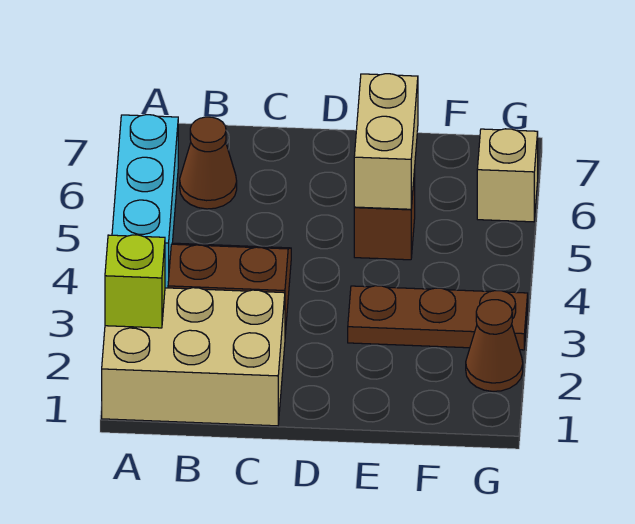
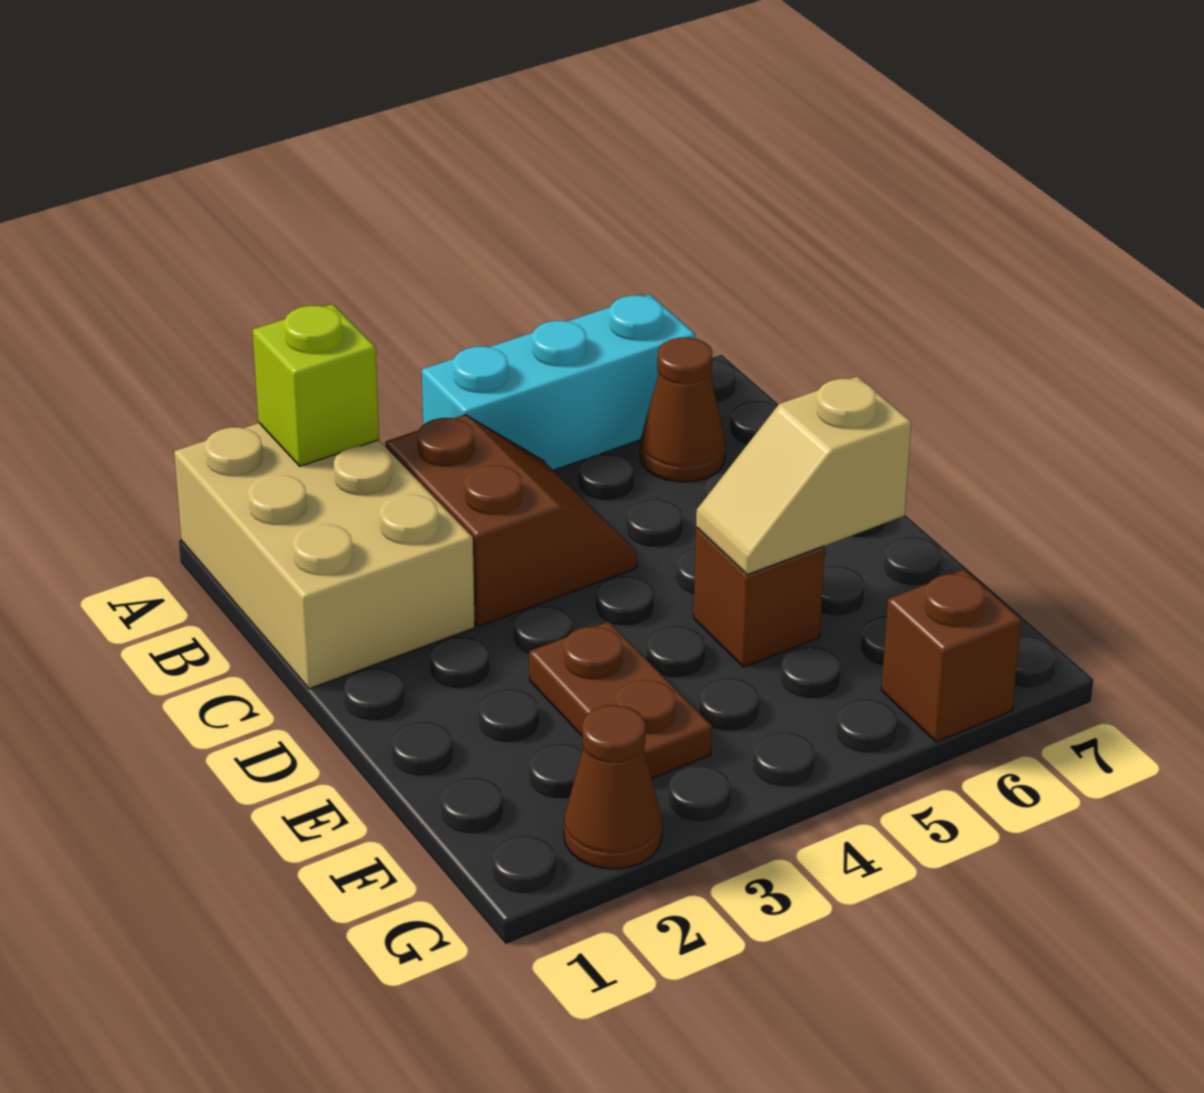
brown 1x3 plate [348,286,528,350] -> brown 1x2 plate [529,621,712,779]
tan 1x2 brick [354,74,418,209] -> tan 1x2 slope [696,376,911,575]
tan 1x1 brick [477,129,538,222] -> brown 1x1 brick [881,569,1021,742]

